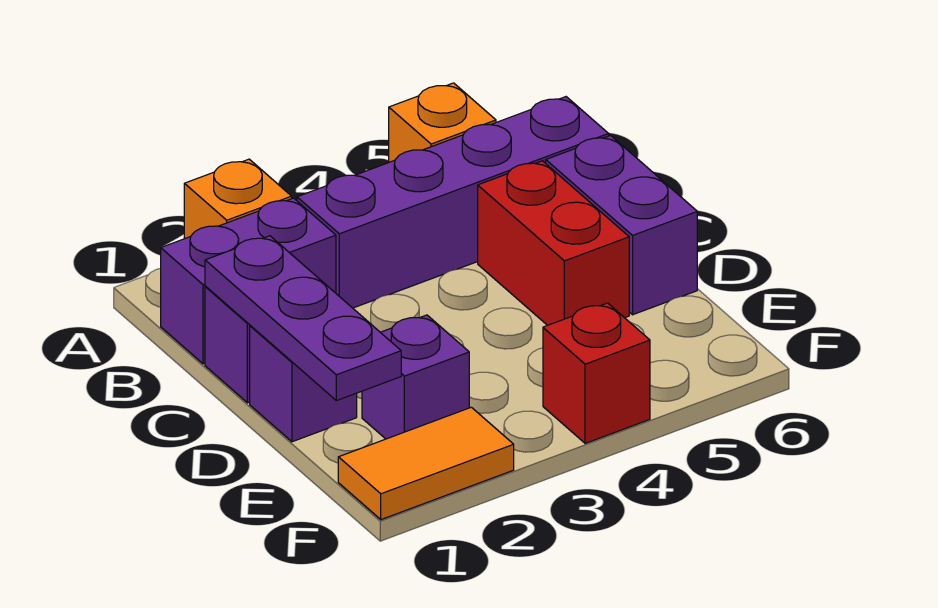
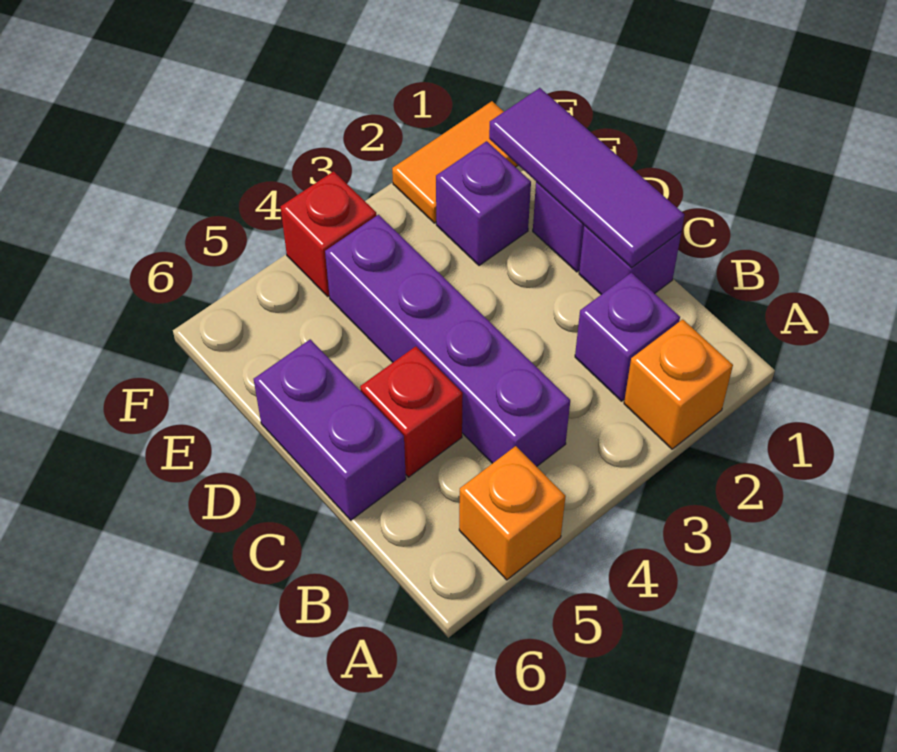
purple 1x2 brick [161,198,336,364] -> purple 1x1 brick [575,273,680,401]
purple 1x4 brick [297,97,609,308] -> purple 1x4 brick turned to [325,215,570,467]
purple 1x3 plate [205,236,401,401] -> purple 1x3 tile [489,88,684,268]
red 1x2 brick [478,161,629,325] -> red 1x1 brick [360,346,463,477]

